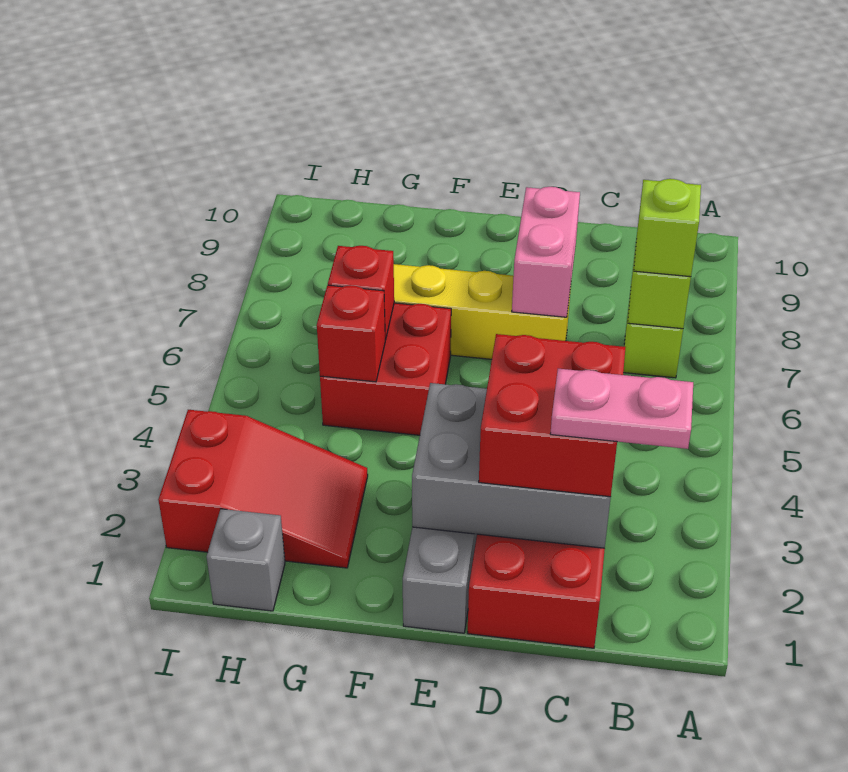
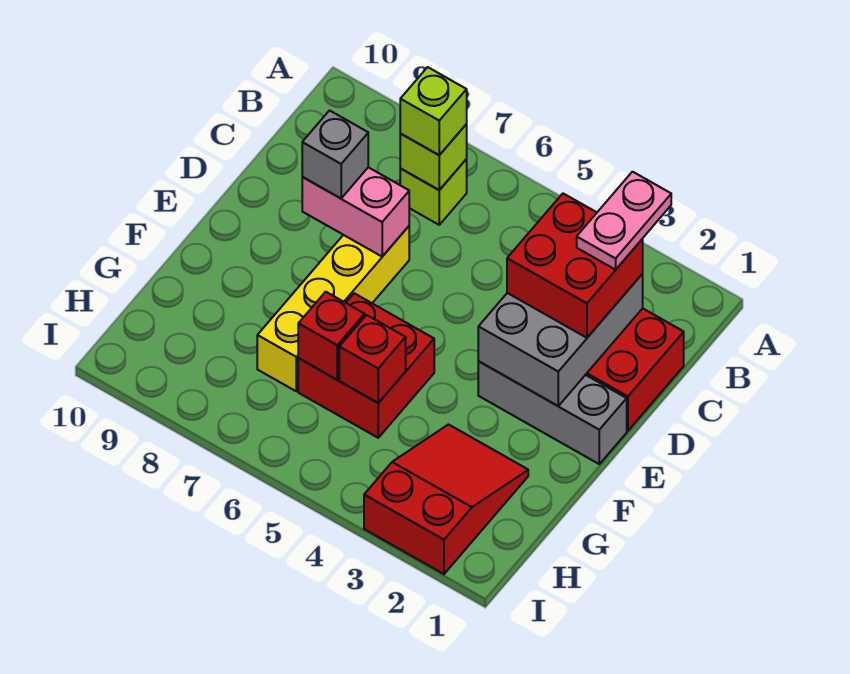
grey 1x1 brick [207,509,285,611] -> grey 1x1 brick moved to [302,111,368,198]

